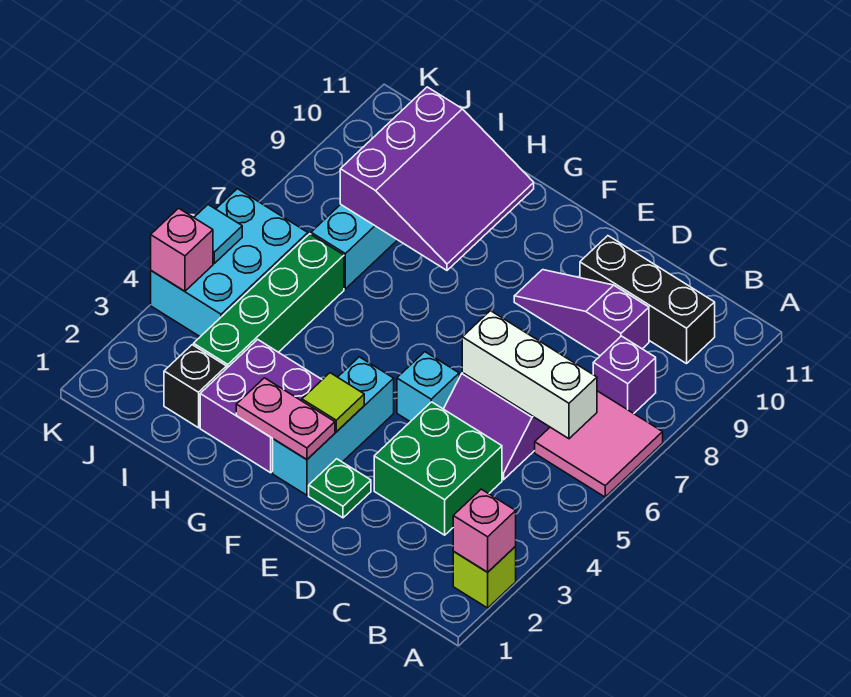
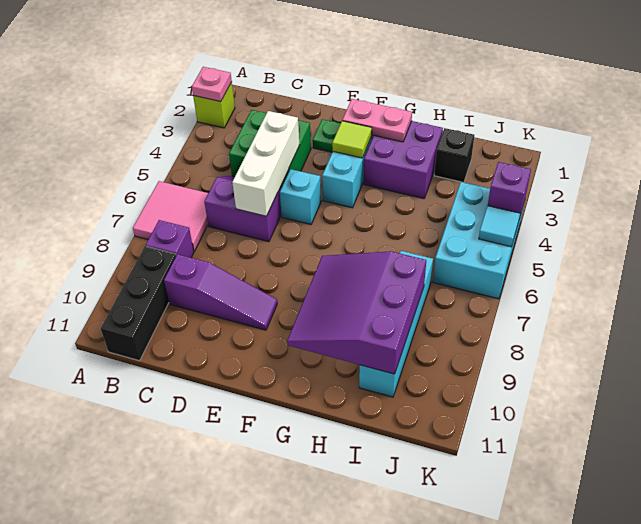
pink 1x1 brick [453,489,516,572] -> pink 1x1 plate [192,67,232,102]
white 1x3 brick [462,311,597,439] -> white 1x3 brick turned to [232,111,299,216]
black 1x3 brick [580,236,715,364] -> black 1x3 brick turned to [101,246,176,361]
green 1x4 brick [194,234,344,368] -> none
pink 1x1 brick [151,208,213,291] -> purple 1x1 brick [488,162,531,215]

